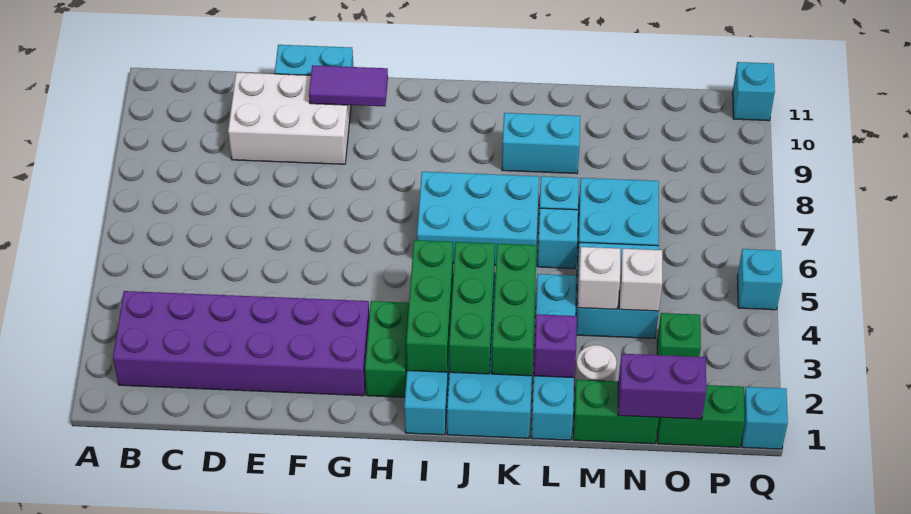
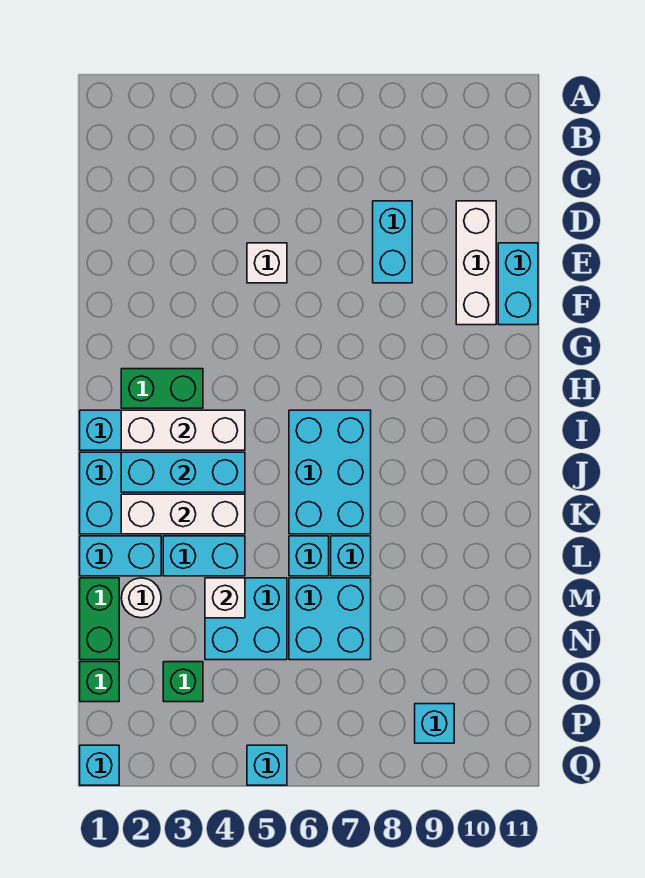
purple 2x6 brick [113,291,369,396] -> none
white 2x3 brick [228,73,351,164] -> white 1x3 brick [456,201,496,325]
purple 1x2 tile [309,65,388,106] -> none
green 1x3 brick [406,240,453,372] -> white 1x3 brick [121,410,245,450]
green 1x3 brick [449,242,495,374] -> cyan 1x3 brick [121,452,245,492]
green 1x3 brick [492,244,537,376] -> white 1x3 brick [121,494,245,534]
cyan 1x2 brick [502,113,580,174] -> cyan 1x2 brick moved to [373,201,412,283]
purple 1x1 brick [534,314,577,378] -> none
purple 1x2 brick [618,354,706,419] -> none
white 1x1 brick [619,249,662,311] -> white 1x1 brick moved to [247,243,287,283]
green 1x2 brick [657,385,745,447] -> green 1x1 brick [80,662,119,702]
cyan 1x1 brick [733,62,775,121] -> cyan 1x1 brick moved to [415,704,454,743]

